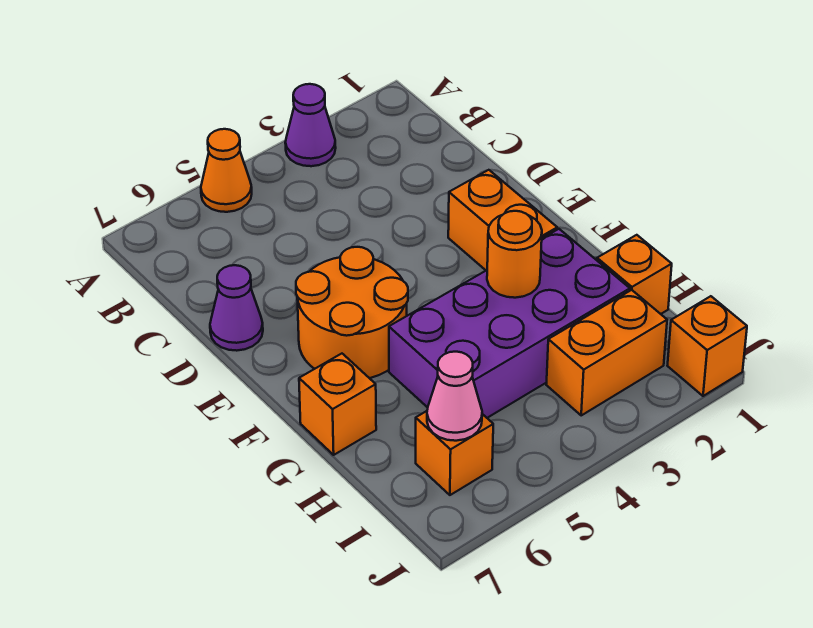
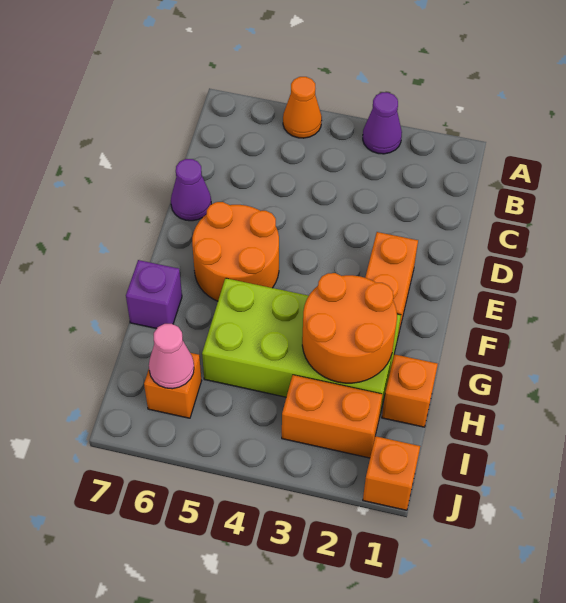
purple 2x4 brick [389,229,630,418] -> lime 2x4 brick [202,278,401,413]
orange 1x1 round brick [487,211,542,298] -> orange 2x2 round brick [302,273,397,383]
orange 1x1 brick [299,354,376,455] -> purple 1x1 brick [126,260,182,329]

